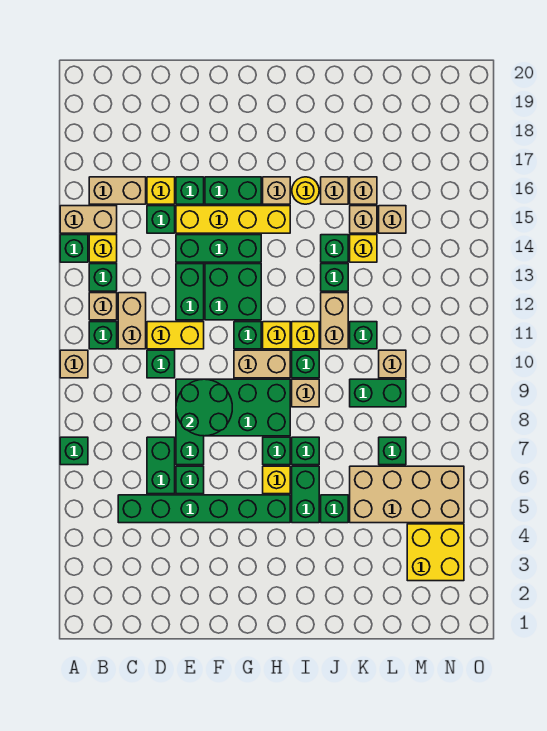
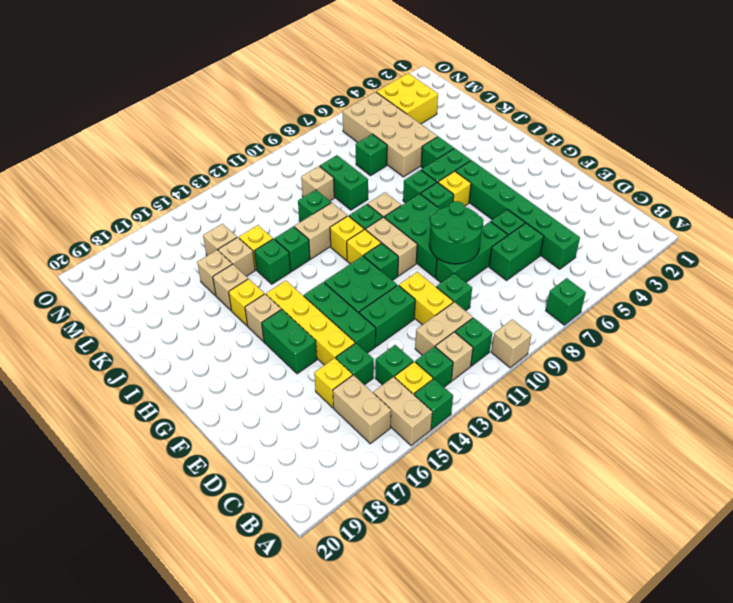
green 1x1 brick [176,177,204,204] -> green 1x1 brick moved to [375,345,413,385]
yellow 1x1 round brick [292,177,319,204] -> yellow 1x1 brick [229,279,264,326]

